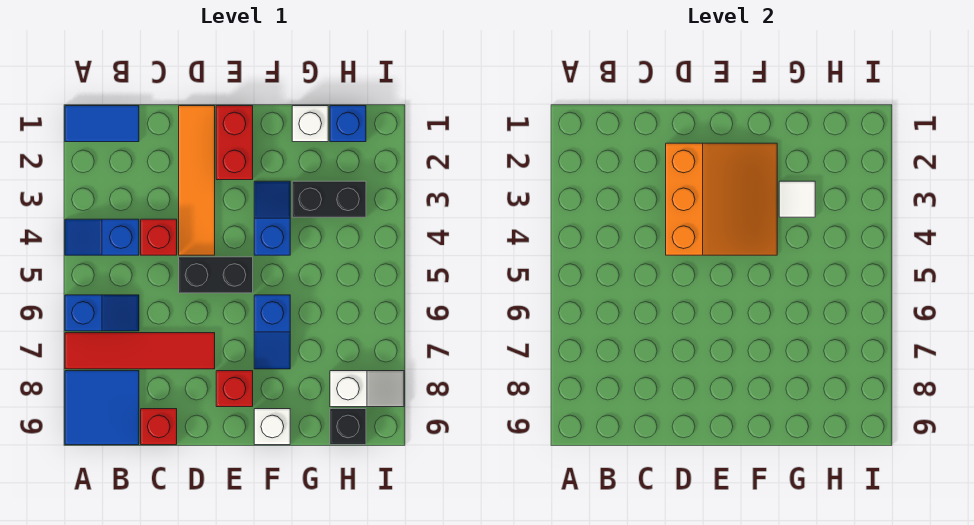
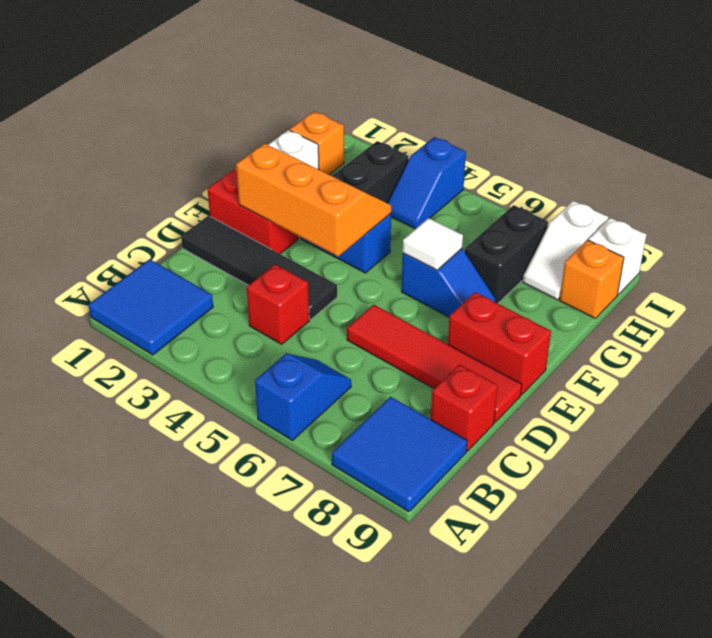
blue 1x2 tile [65,106,139,142] -> blue 2x2 tile [88,259,213,355]
blue 1x2 slope [65,219,139,255] -> blue 1x2 slope moved to [387,137,466,229]
red 1x4 tile [65,333,215,369] -> red 1x4 tile turned to [347,305,522,422]
orange 1x4 tile [179,106,215,255] -> black 1x4 tile [181,216,337,320]
orange 3x3 slope [666,143,777,255] -> orange 2x3 slope [236,144,391,256]
black 1x2 brick [179,257,253,293] -> black 1x2 brick moved to [465,205,548,303]
red 1x1 brick [216,371,253,407] -> red 1x2 brick [448,292,551,395]
white 1x1 brick [254,409,290,445] -> white 1x1 brick moved to [588,218,646,295]
white 1x1 tile [779,181,815,217] -> white 1x1 tile moved to [403,218,463,270]
blue 1x1 brick [330,106,366,142] -> orange 1x1 brick [290,111,344,175]
white 1x2 slope [330,371,404,407] -> white 1x2 slope turned to [523,201,608,300]
black 1x1 brick [330,409,366,445] -> orange 1x1 brick [559,240,624,318]

